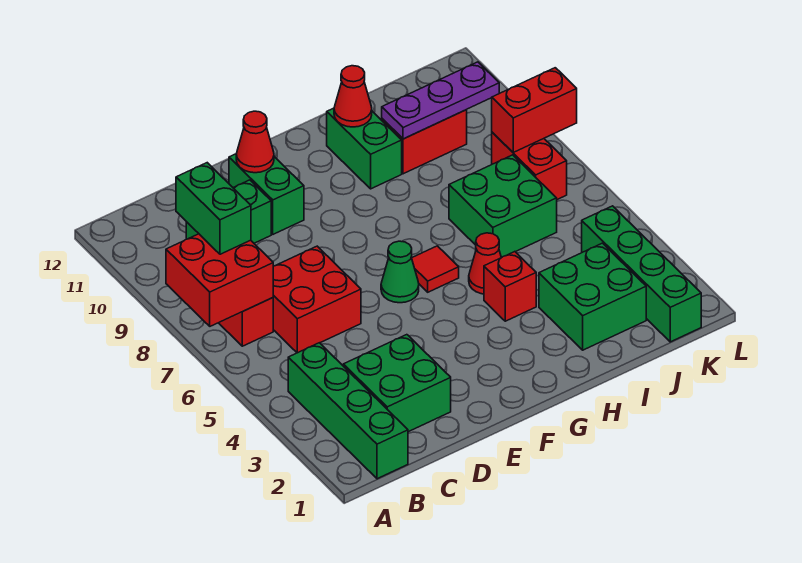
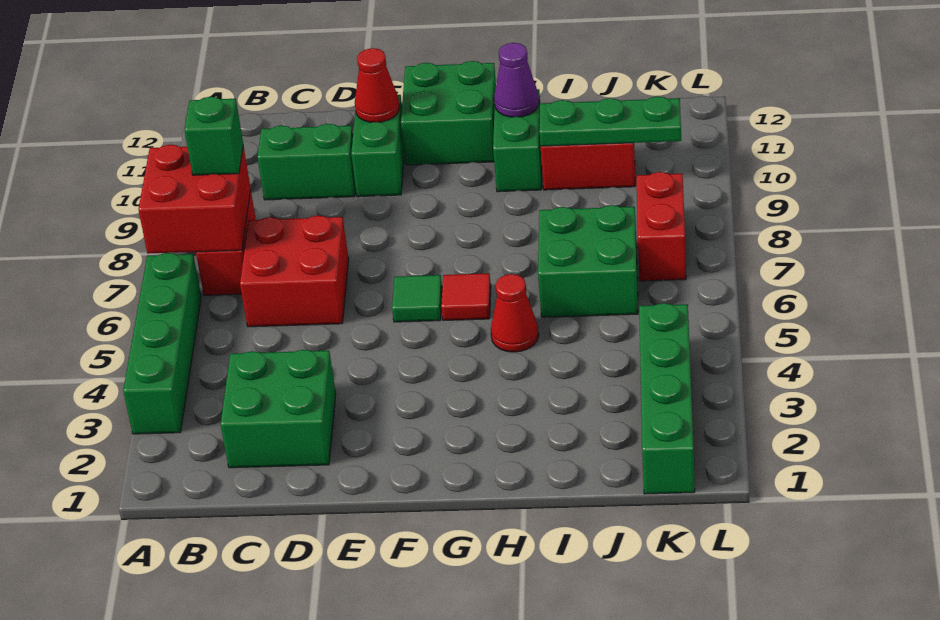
green 1x4 brick [288,343,408,479] -> green 1x4 brick moved to [123,253,201,434]
green 1x2 brick [176,163,251,254] -> green 1x1 brick [184,97,243,175]
green 1x1 cone [381,241,419,303] -> green 1x1 tile [392,275,442,322]
red 1x1 brick [484,252,536,321] -> none
red 1x1 cone [334,66,372,127] -> purple 1x1 cone [494,43,539,117]
green 2x2 brick [539,243,646,350] -> green 2x2 brick moved to [401,61,496,165]
purple 1x3 plate [382,62,499,139] -> green 1x3 plate [539,96,681,146]
red 1x2 brick [492,68,577,152] -> none

